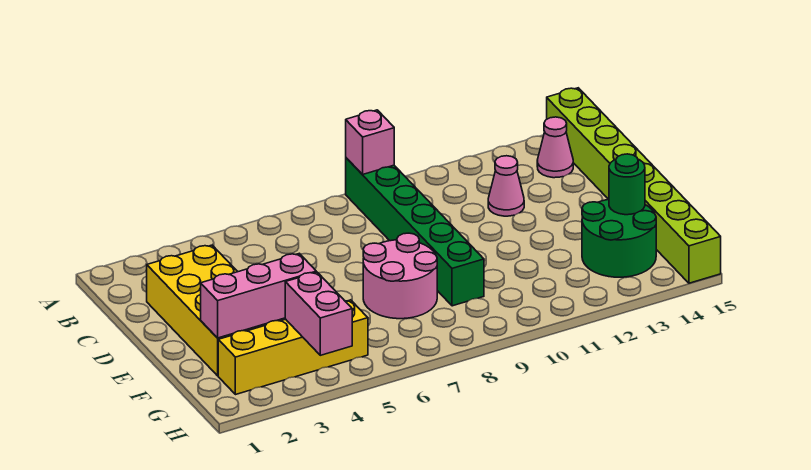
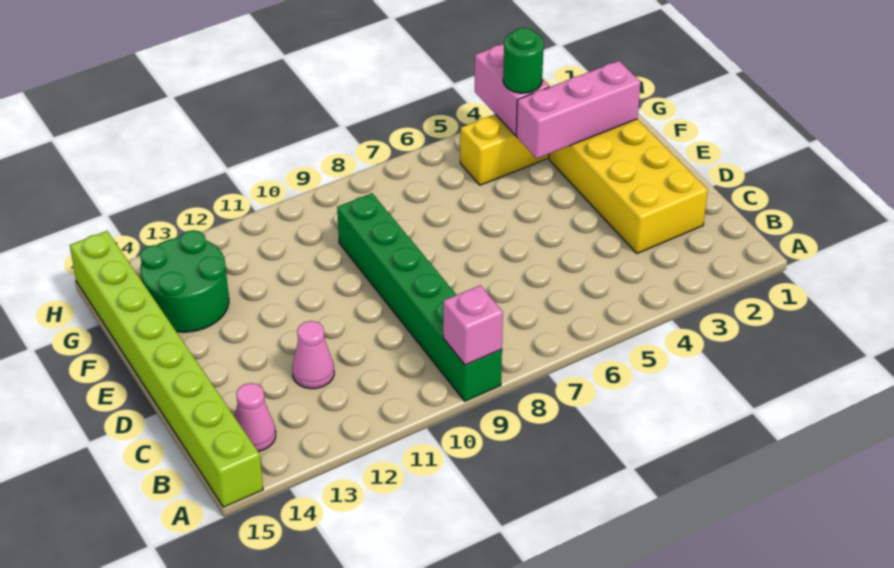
pink 2x2 round brick [363,233,437,319] -> none
green 1x1 round brick [609,154,645,215] -> green 1x1 round brick moved to [503,28,544,93]

